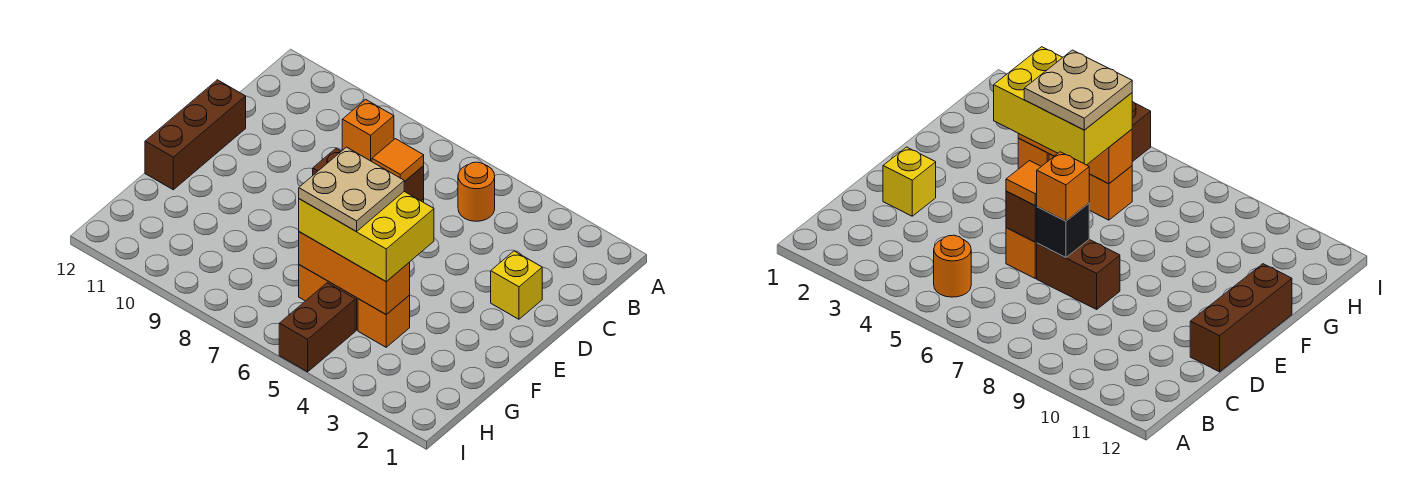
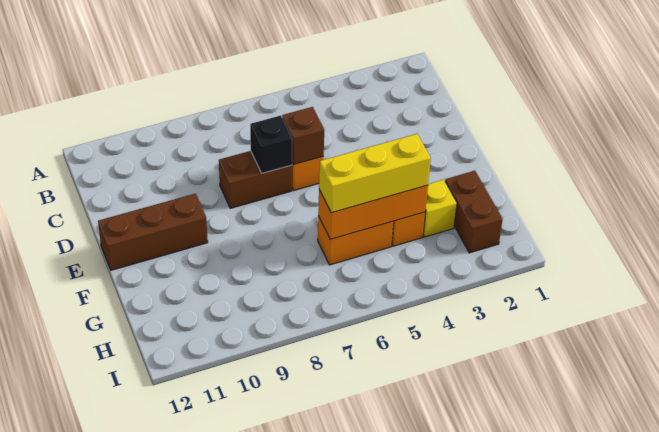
orange 1x1 round brick [458,162,495,221] -> none
yellow 1x1 brick [491,251,542,319] -> yellow 1x1 brick moved to [423,180,457,237]
orange 1x1 tile [372,139,424,182] -> none
orange 1x1 brick [342,100,394,162] -> none
brown 1x3 brick [145,80,246,190] -> brown 1x3 brick turned to [98,193,208,270]
yellow 2x3 brick [299,192,434,282] -> yellow 1x3 brick [319,134,431,213]
tan 2x2 plate [299,147,404,231] -> none
brown 1x2 brick [279,283,355,372] -> brown 1x2 brick moved to [445,171,503,253]

